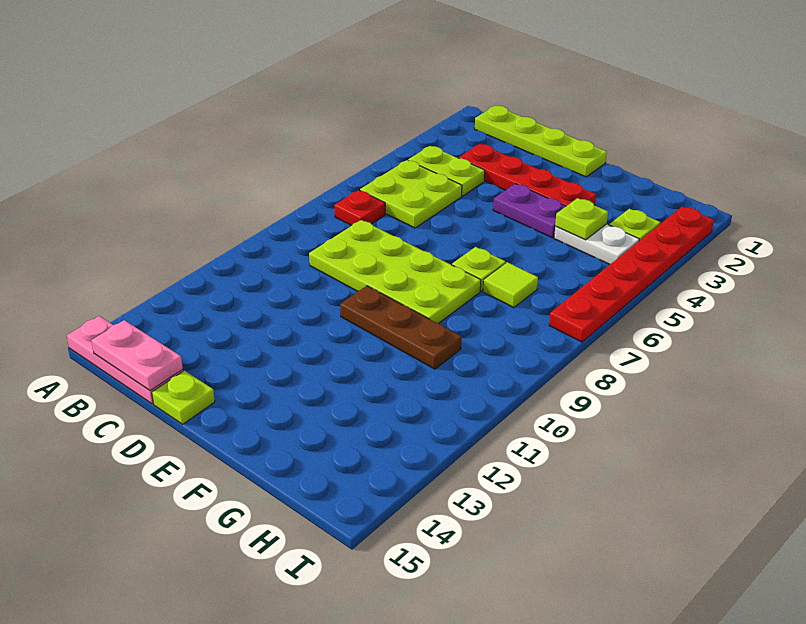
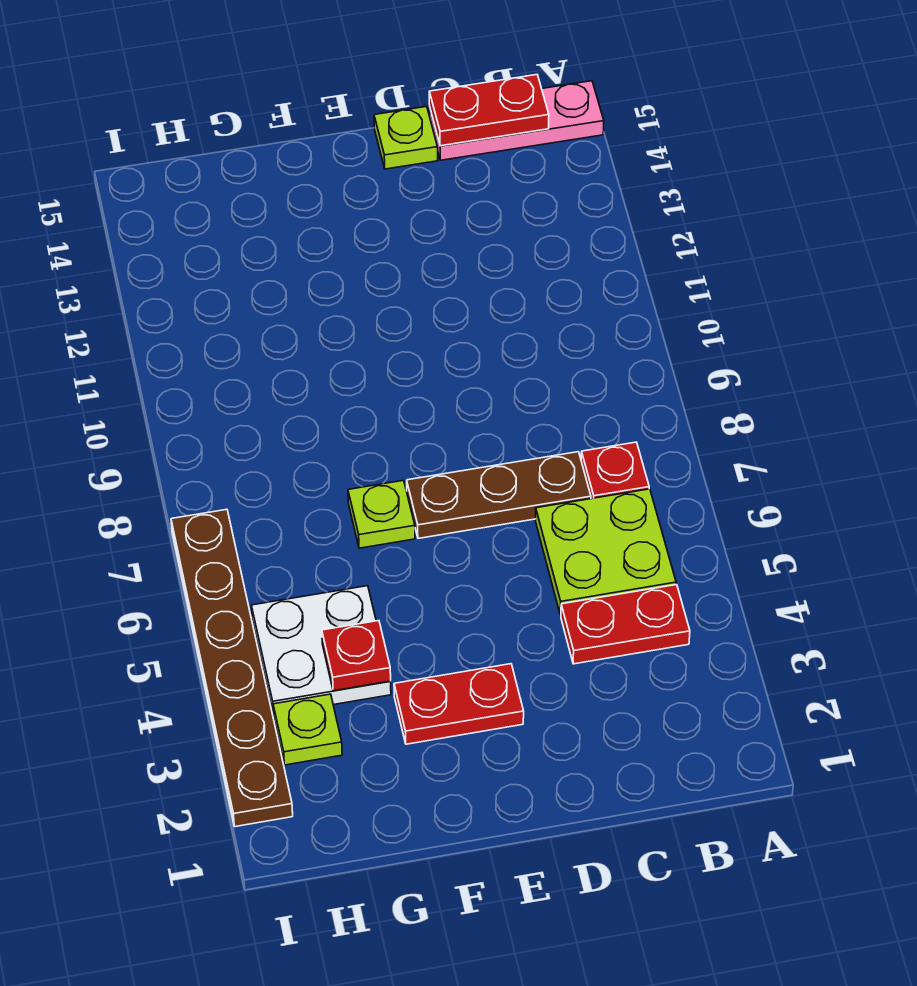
lime 1x4 plate [475,106,607,177] -> none
lime 1x2 plate [408,146,485,196] -> red 1x2 plate [561,585,690,664]
pink 1x2 plate [91,320,183,391] -> red 1x2 plate [429,75,549,146]
red 1x4 plate [459,144,596,206] -> red 1x2 plate [394,664,524,744]
lime 2x4 plate [309,220,481,324] -> none
purple 1x2 plate [493,184,566,238] -> none
brown 1x3 plate [340,286,462,369] -> brown 1x3 plate moved to [407,452,591,538]
white 1x2 plate [554,224,639,264] -> white 2x2 plate [251,586,391,714]
lime 1x1 plate [555,198,608,240] -> red 1x1 plate [322,621,391,691]
lime 1x1 tile [483,262,538,308] -> none
red 1x6 plate [549,206,714,342] -> brown 1x6 plate [171,509,293,827]

